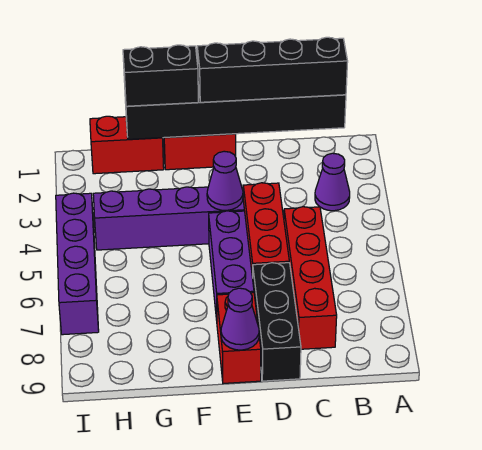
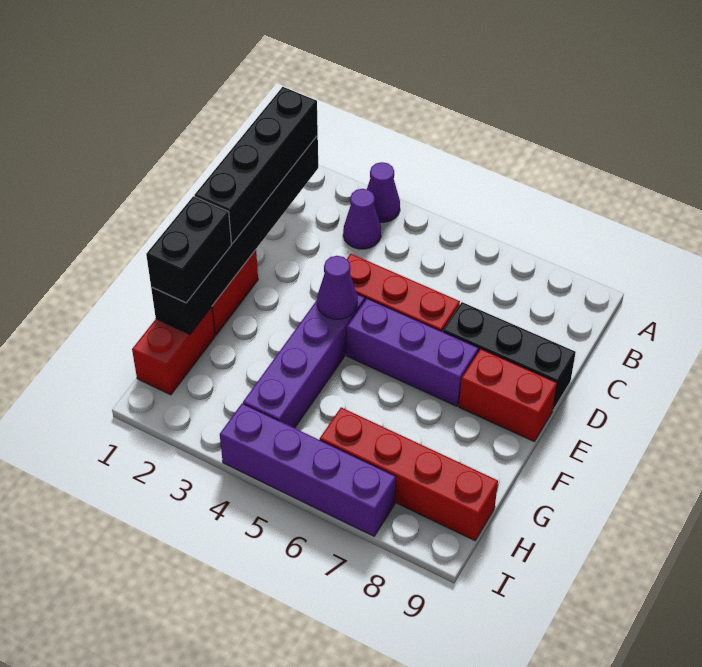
red 1x4 brick [284,207,337,349] -> red 1x4 brick moved to [320,407,498,541]
purple 1x1 cone [221,288,259,350] -> purple 1x1 cone moved to [367,162,400,222]

